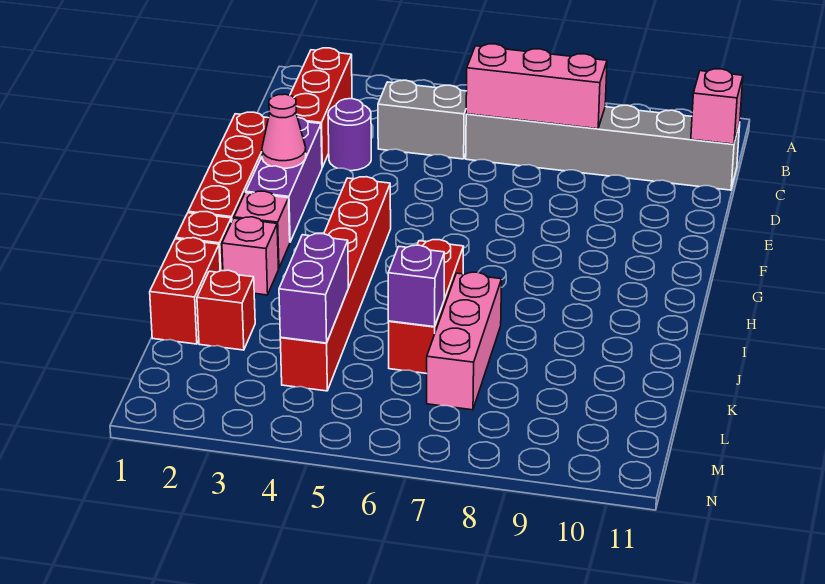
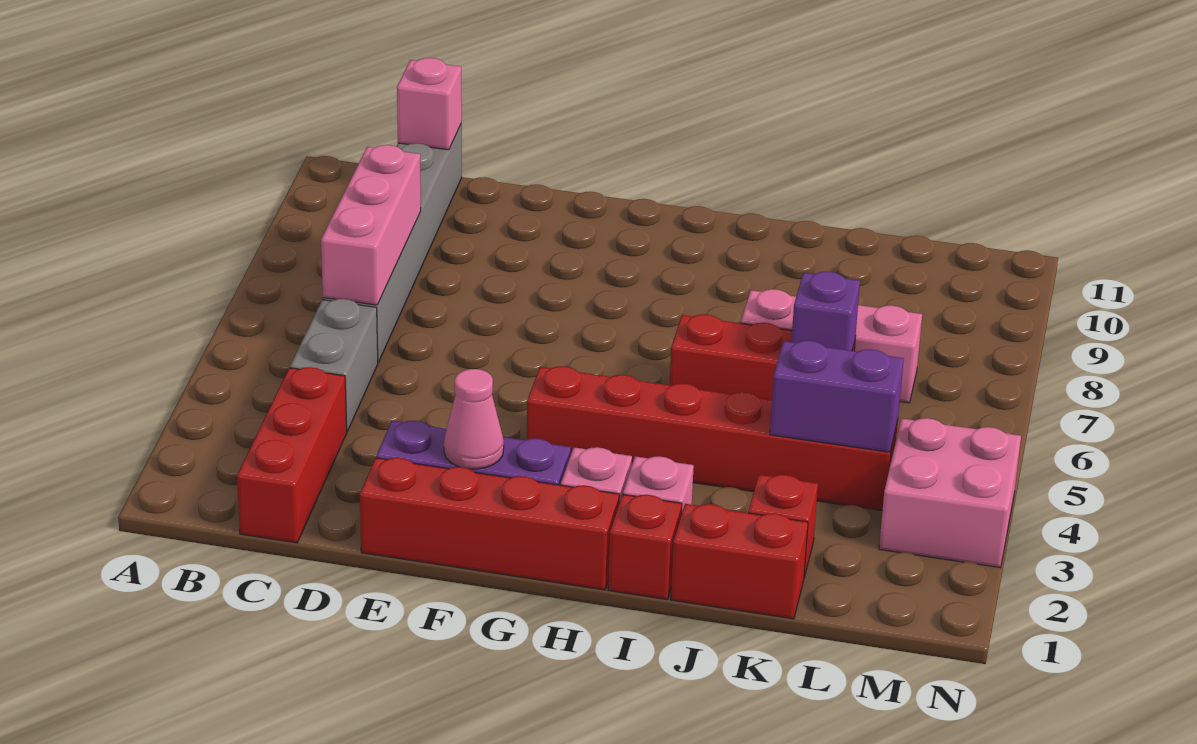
red 1x3 brick [290,48,352,167] -> red 1x3 brick turned to [237,367,347,543]
purple 1x1 round brick [328,99,371,171] -> none
none -> pink 2x2 brick [879,418,1021,568]

